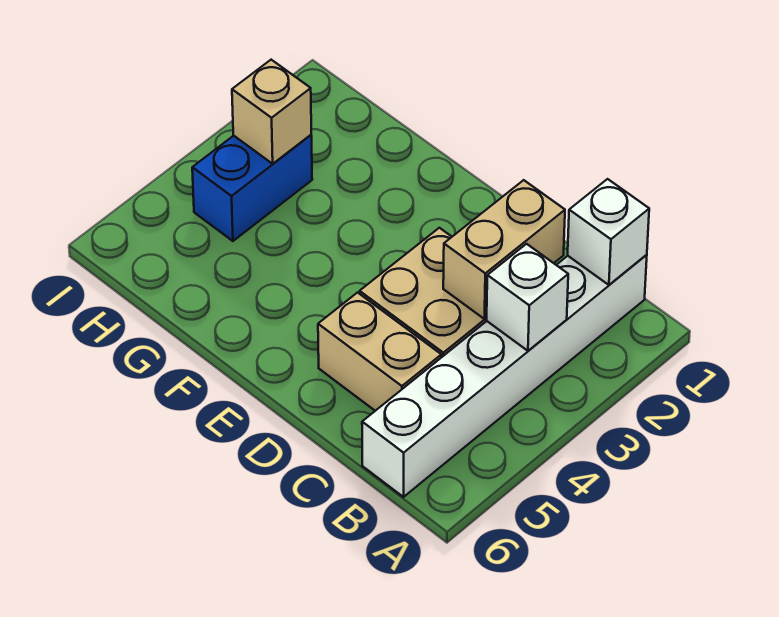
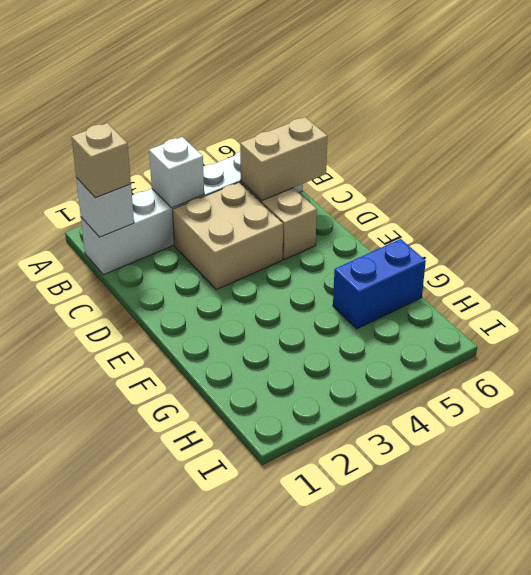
tan 1x2 brick [443,180,565,319] -> tan 1x2 brick moved to [240,117,327,201]
blue 1x2 brick [192,135,312,241] -> blue 1x2 brick moved to [333,239,426,329]
tan 1x1 brick [232,60,311,164] -> tan 1x1 brick moved to [71,123,131,198]

